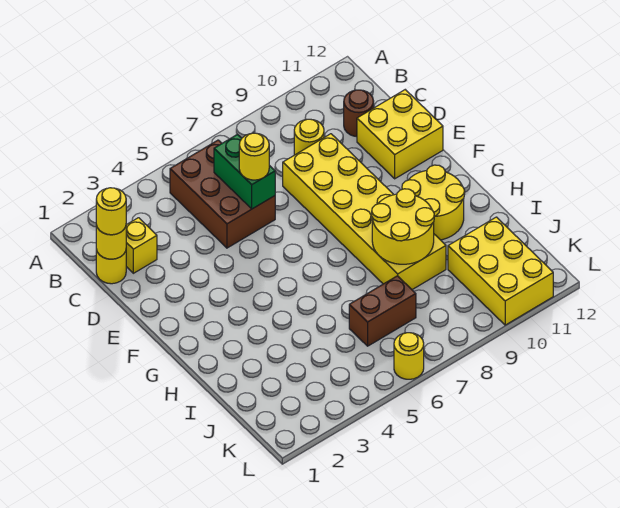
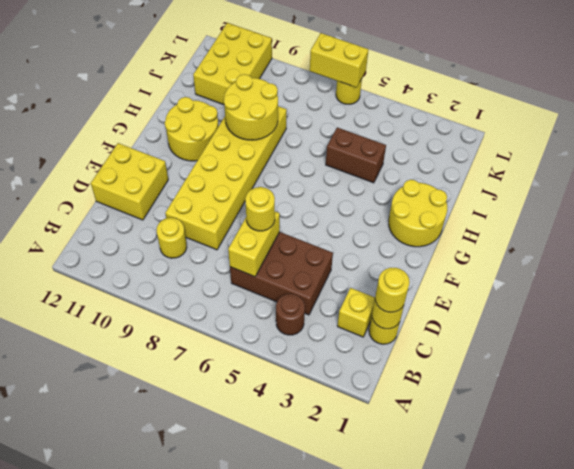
brown 2x3 brick [170,140,275,248] -> brown 2x3 brick turned to [230,232,333,315]
green 1x2 brick [214,134,275,209] -> yellow 1x2 brick [228,212,280,277]
brown 1x1 round brick [344,90,374,137] -> brown 1x1 round brick moved to [276,294,305,335]
none -> yellow 2x2 round brick [389,180,447,247]
brown 1x2 brick [349,276,416,346] -> brown 1x2 brick moved to [326,127,386,183]
none -> yellow 1x2 brick [310,33,368,88]

